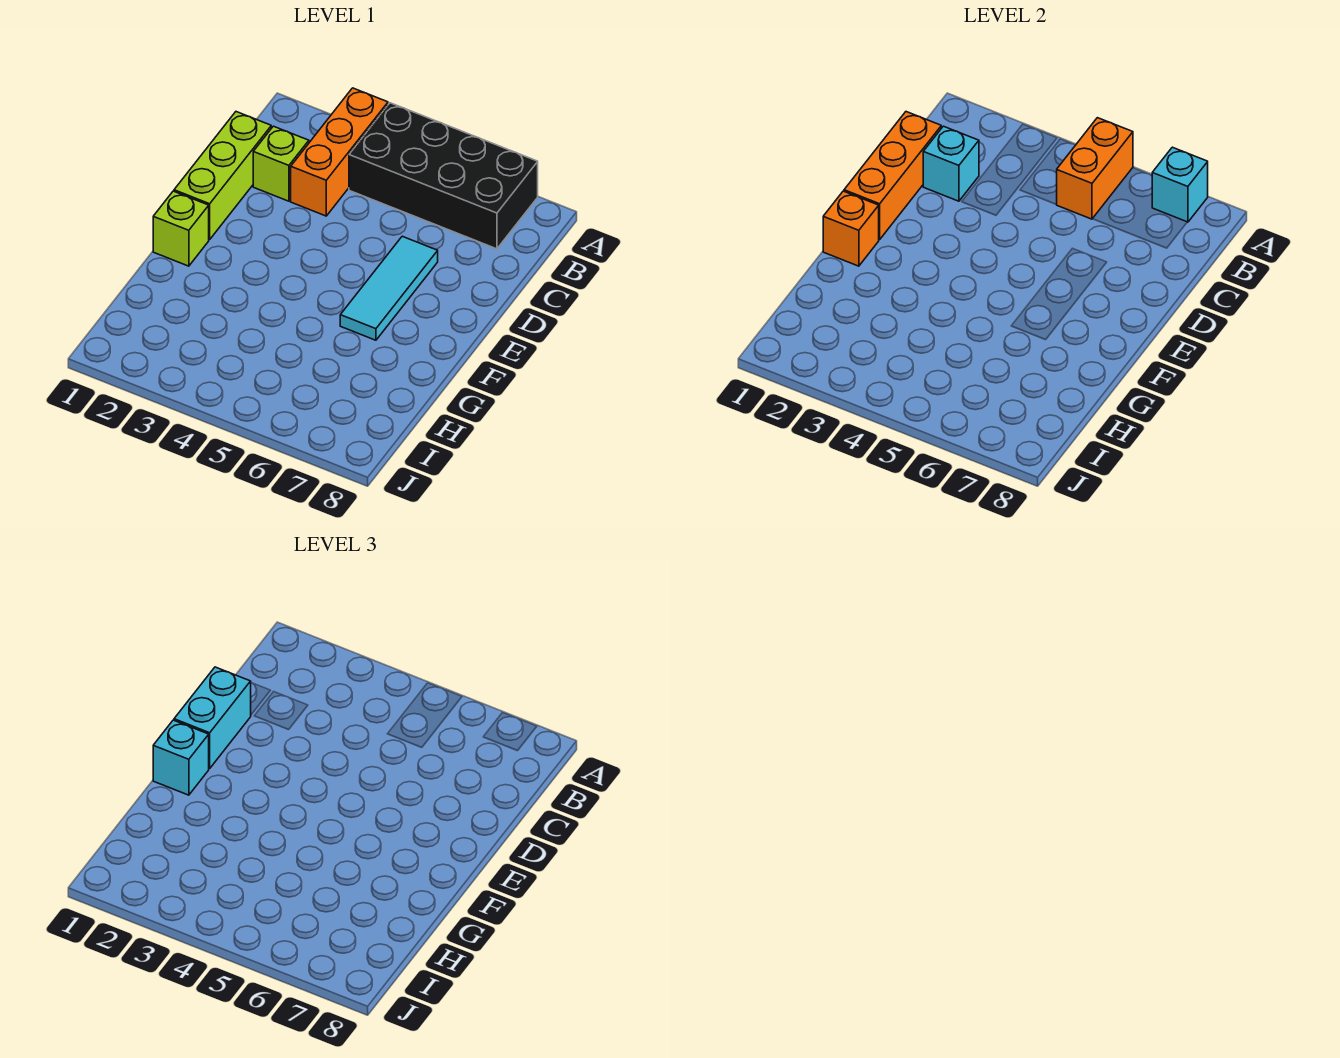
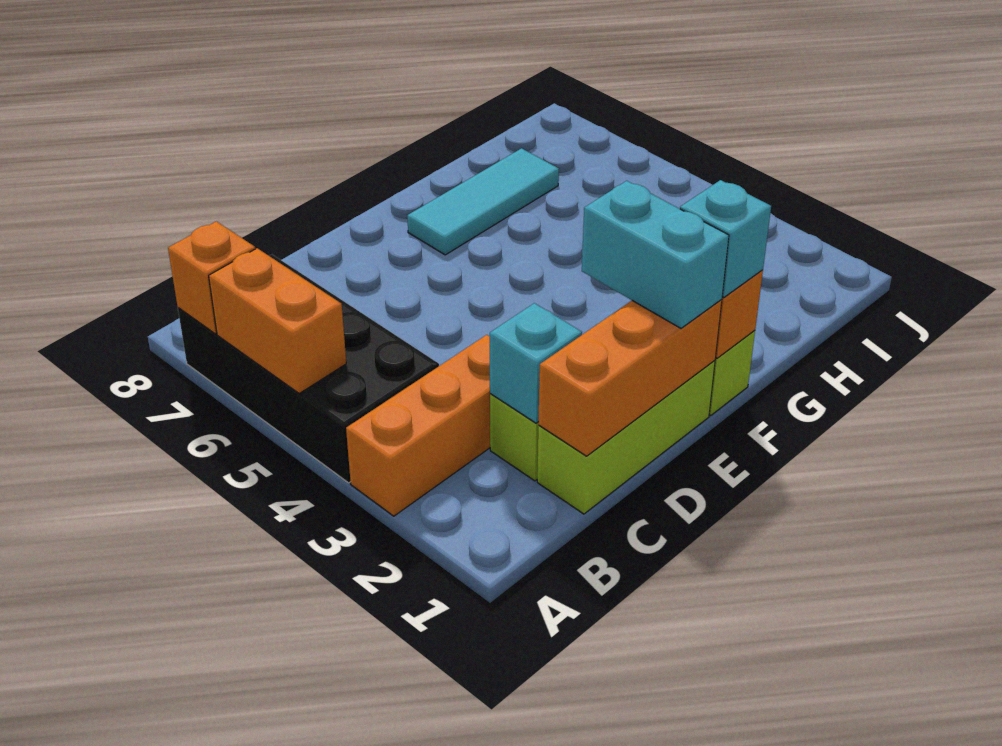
orange 1x2 brick [1056,118,1133,219] -> orange 1x2 brick turned to [209,248,346,394]
cyan 1x1 brick [1152,147,1208,222] -> orange 1x1 brick [168,221,255,334]
cyan 1x2 brick [174,667,251,769] -> cyan 1x2 brick turned to [582,181,729,328]
cyan 1x3 tile [340,236,438,340] -> cyan 1x3 tile moved to [407,148,559,255]

